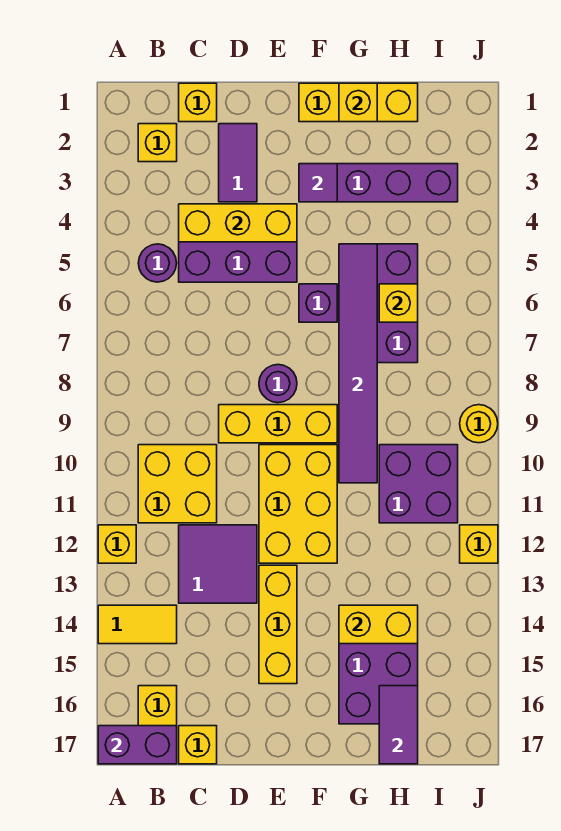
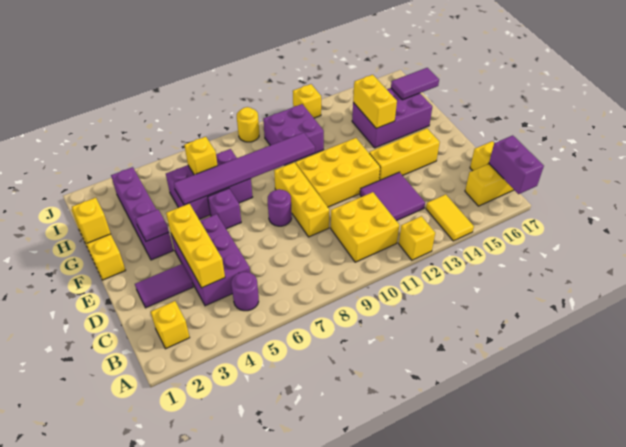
yellow 1x1 brick [179,83,217,122] -> none

